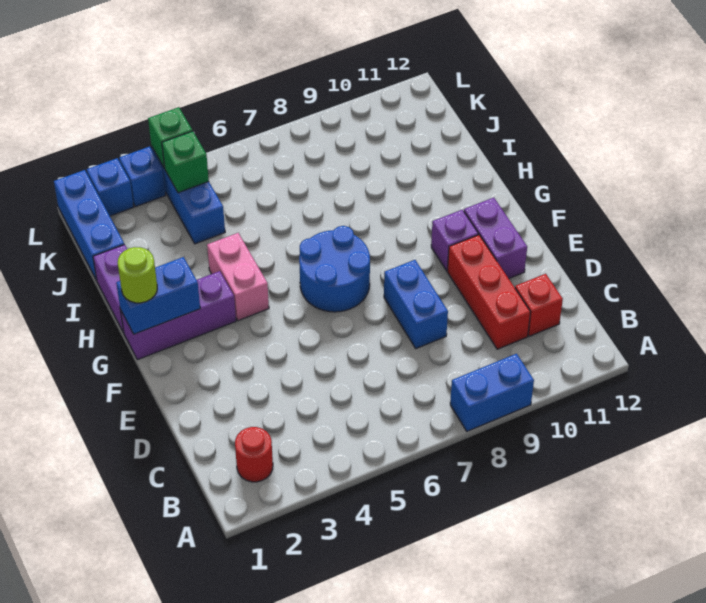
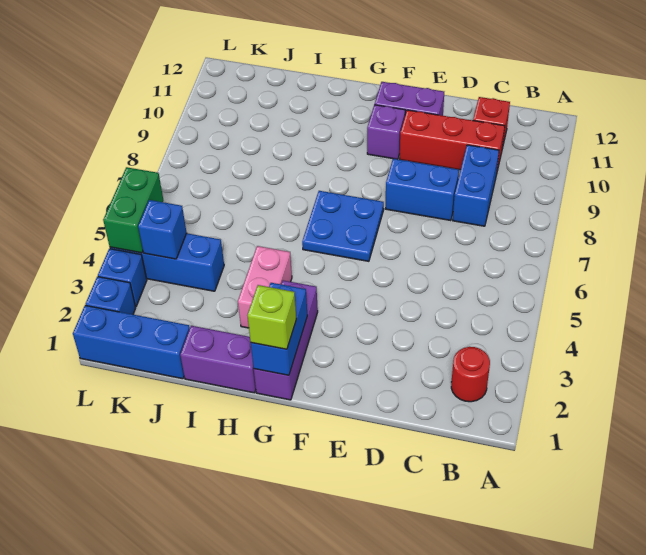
blue 1x2 brick [450,354,534,431] -> blue 1x2 brick moved to [453,145,499,226]
blue 2x2 round brick [299,226,370,312] -> blue 2x2 plate [302,191,384,261]
lime 1x1 round brick [118,247,157,303] -> lime 1x1 brick [248,285,296,349]
pink 1x2 brick [207,233,269,321] -> pink 1x2 brick turned to [238,246,292,328]
green 1x1 brick [162,131,209,193] -> blue 1x1 brick [138,200,187,259]
green 1x1 brick [148,107,192,168] -> green 1x2 brick [103,167,163,253]

